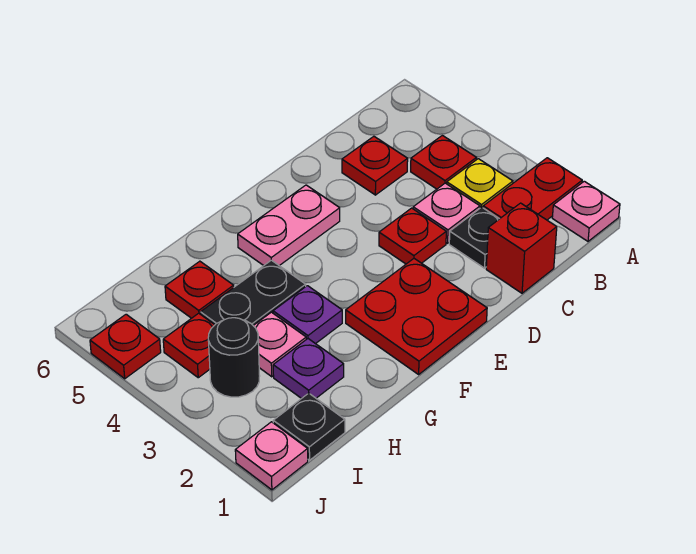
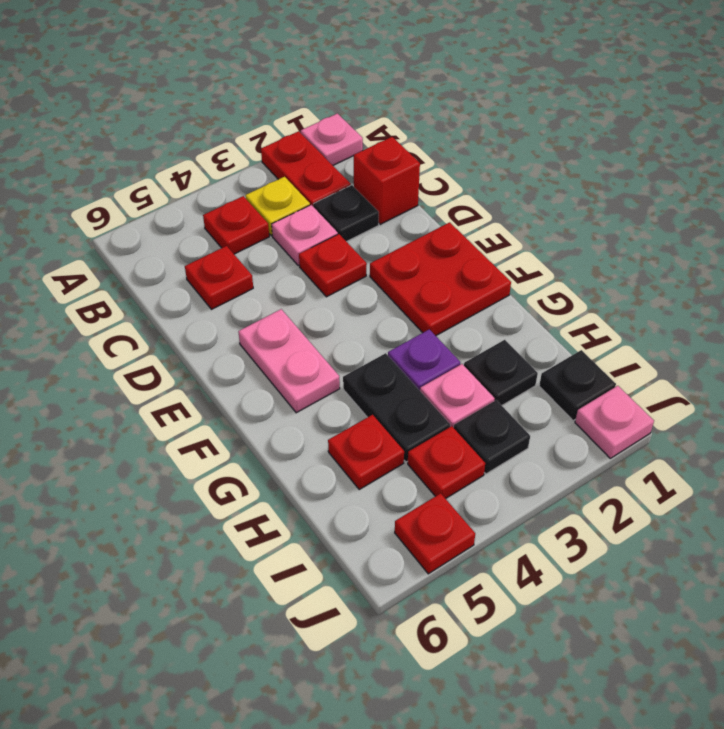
purple 1x1 plate [273,339,344,399] -> black 1x1 plate [464,340,538,405]
black 1x1 round brick [208,318,260,397] -> black 1x1 plate [454,400,530,474]

